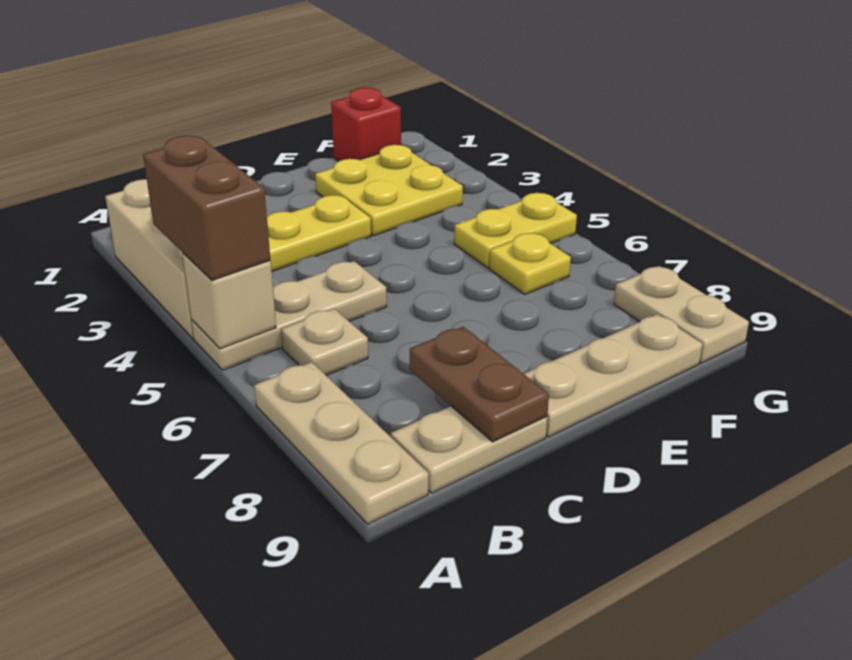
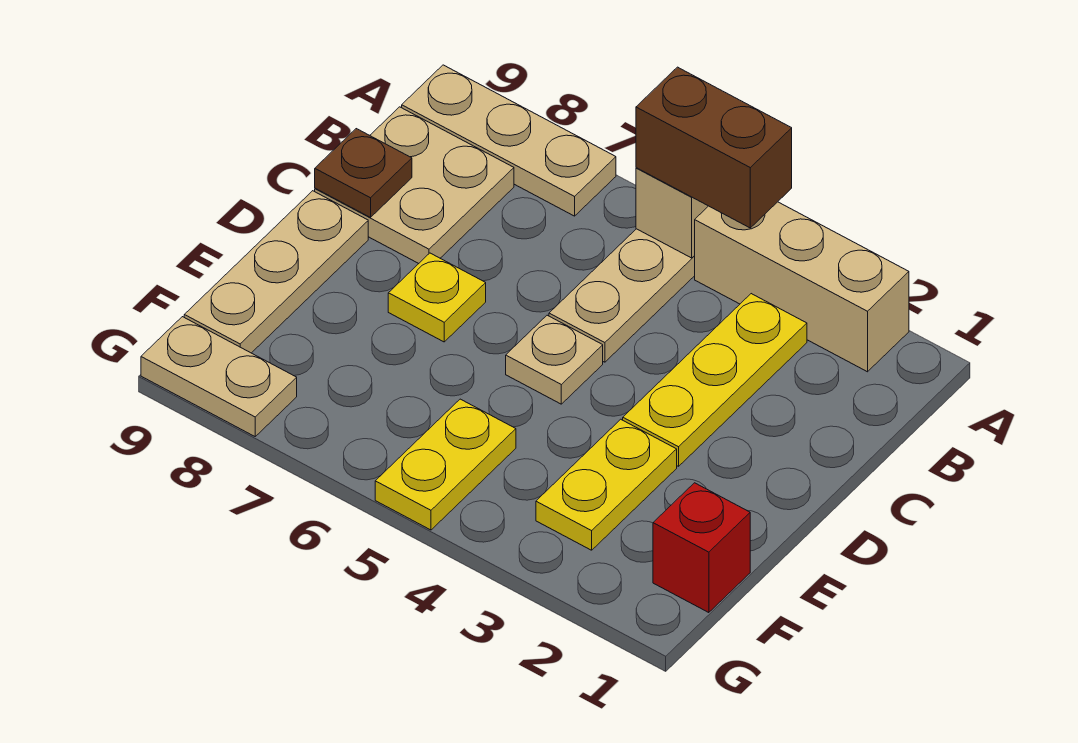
tan 1x1 plate [281,309,368,375] -> tan 1x1 plate moved to [506,315,603,404]
tan 1x2 plate [391,406,547,493] -> tan 2x2 plate [315,107,514,263]
brown 1x2 plate [410,327,549,442] -> brown 1x1 plate [315,129,412,217]
yellow 2x2 plate [315,145,463,236] -> yellow 1x2 plate [536,419,677,550]
yellow 1x1 plate [489,233,571,294] -> yellow 1x1 plate moved to [388,253,486,342]

